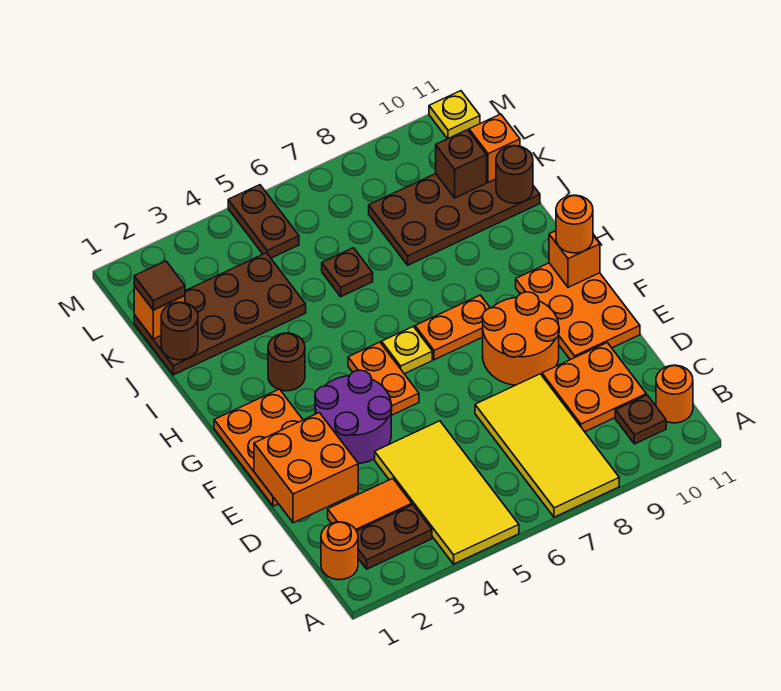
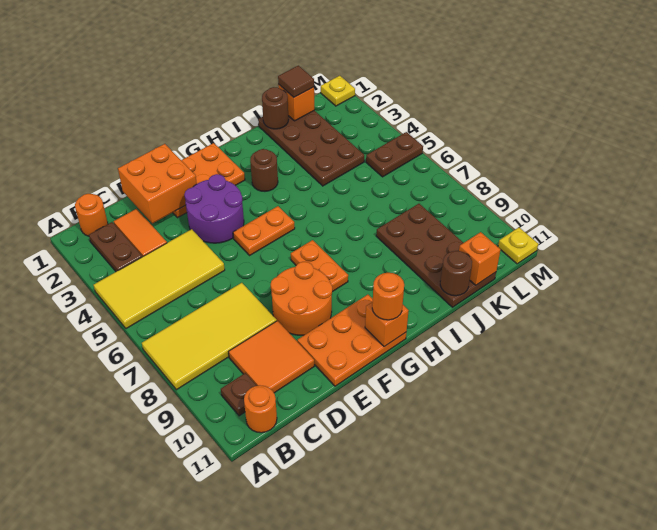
orange 2x2 plate [542,343,646,432] -> orange 2x2 tile [229,321,314,393]
yellow 1x1 plate [382,326,432,374] -> yellow 1x1 plate moved to [321,76,355,106]
brown 1x1 plate [322,248,373,296] -> none
brown 1x1 brick [436,130,487,198] -> none

